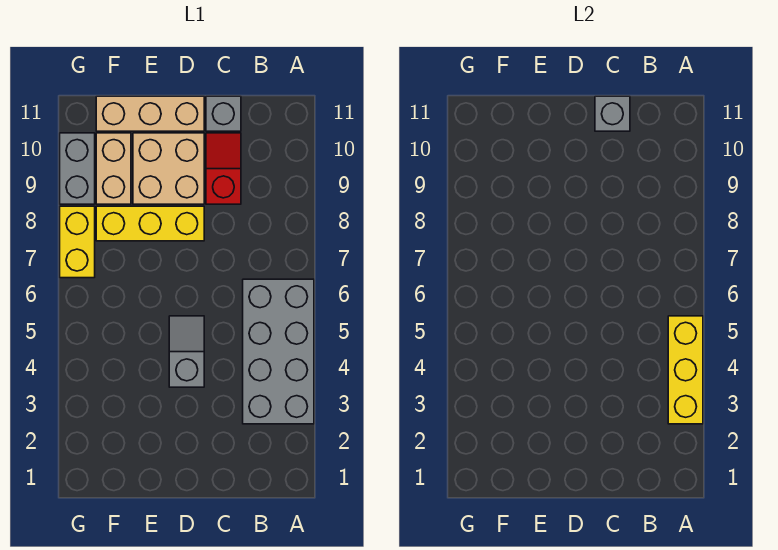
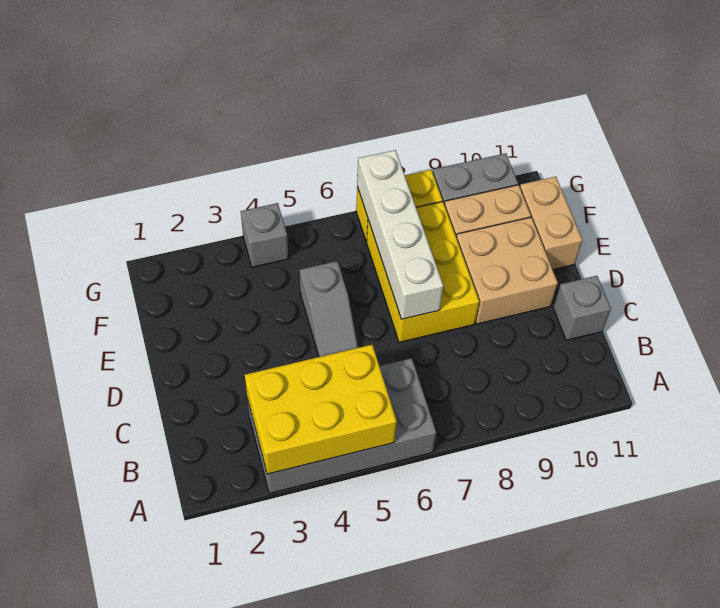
yellow 1x3 brick [668,316,703,424] -> yellow 2x3 brick [245,345,397,474]
red 1x2 slope [206,133,241,204] -> none
grey 1x1 brick [595,96,630,131] -> grey 1x1 brick moved to [241,203,288,267]
grey 1x2 slope [169,316,204,387] -> grey 1x2 slope turned to [300,261,358,357]
none -> white 1x4 brick [357,150,443,319]
yellow 1x3 brick [96,206,204,241] -> yellow 2x3 brick [367,202,479,342]
tan 1x3 brick [96,96,204,131] -> tan 1x2 brick [520,177,582,269]

